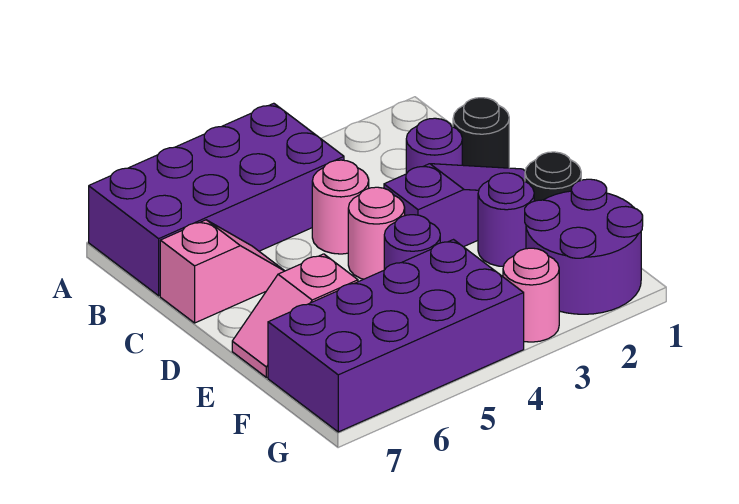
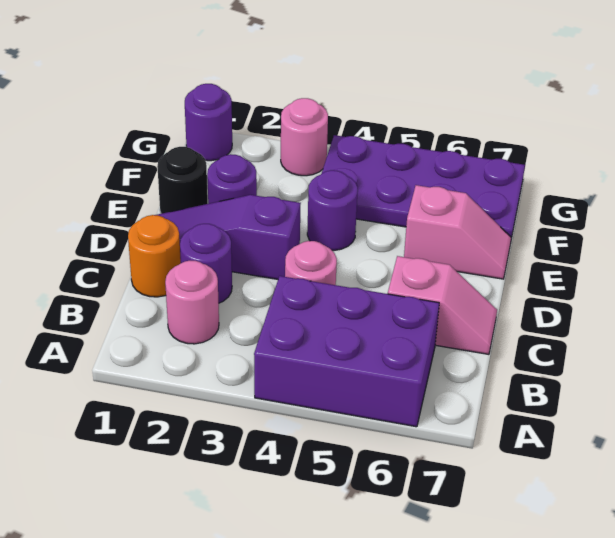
purple 2x4 brick [89,103,344,296] -> purple 2x3 brick [254,276,439,427]
black 1x1 round brick [453,98,509,168] -> orange 1x1 round brick [128,215,181,297]
pink 1x2 slope [160,220,284,323] -> pink 1x2 slope turned to [388,256,497,354]
pink 1x1 round brick [348,187,405,279] -> pink 1x1 round brick moved to [165,261,219,344]
purple 2x2 round brick [525,179,643,314] -> purple 1x1 round brick [185,84,232,161]
purple 2x4 brick [268,240,524,432] -> purple 2x4 plate [322,135,525,238]

